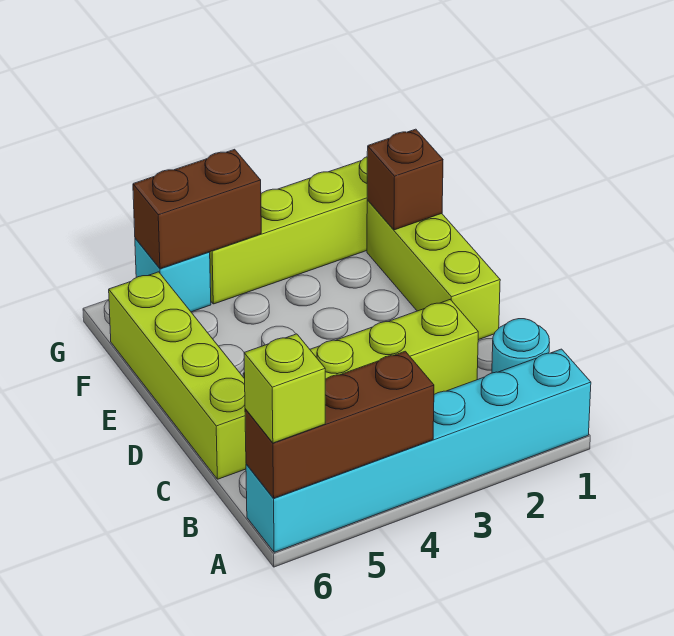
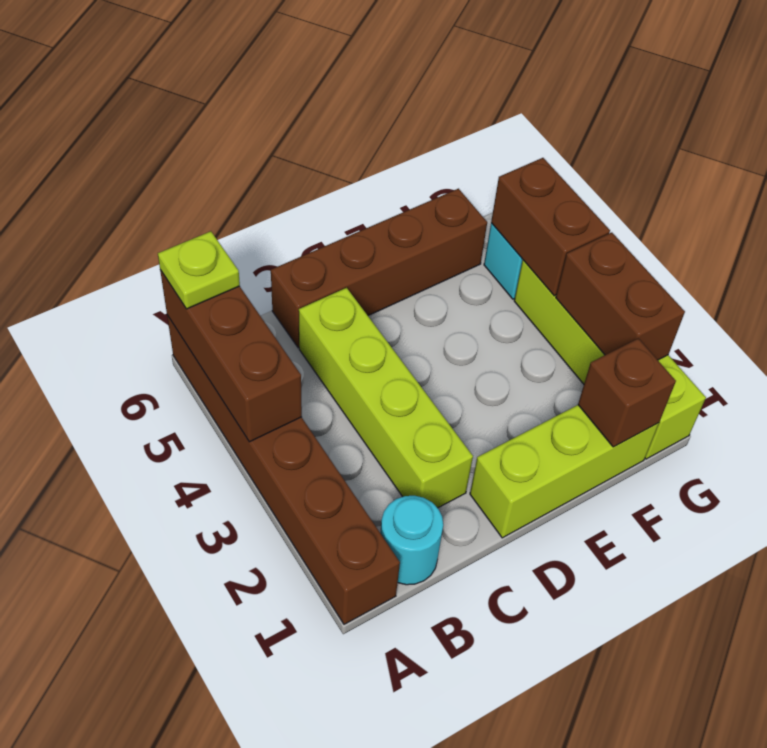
cyan 1x6 brick [246,349,591,552] -> brown 1x6 brick [167,315,400,624]
lime 1x1 brick [244,334,325,443] -> lime 1x1 plate [158,231,240,309]
lime 1x4 brick [109,272,246,479] -> brown 1x4 brick [271,189,487,348]
none -> brown 1x2 brick [556,232,685,360]

